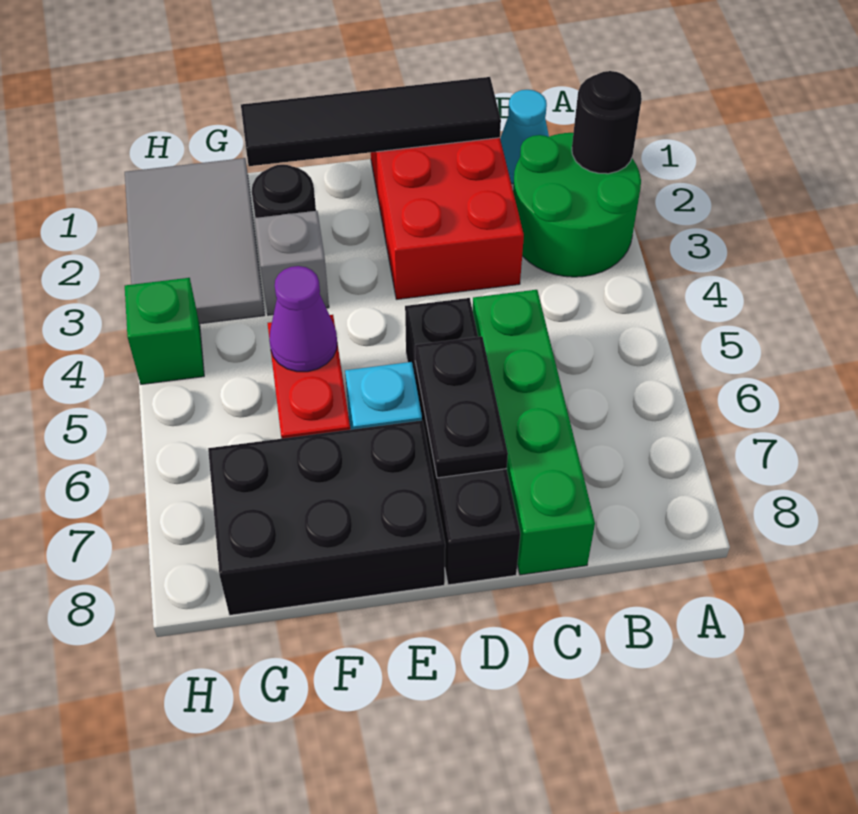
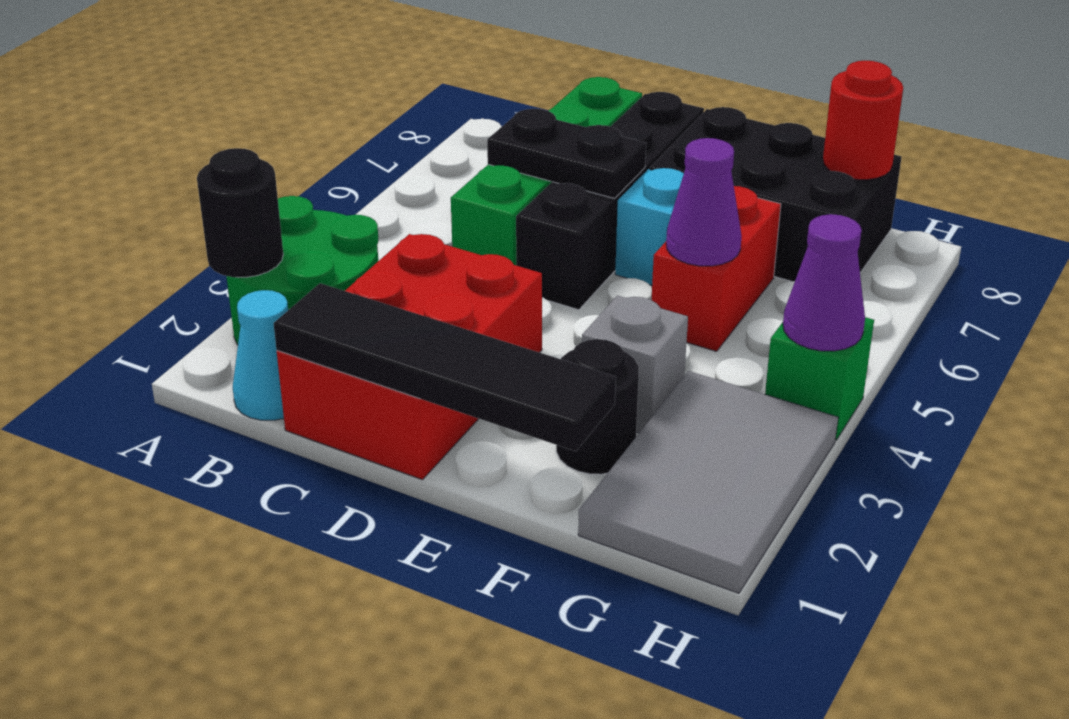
black 1x2 plate [415,336,508,478] -> black 1x2 plate turned to [487,109,646,199]
none -> red 1x1 round brick [823,61,903,180]
none -> purple 1x1 cone [783,214,865,351]

